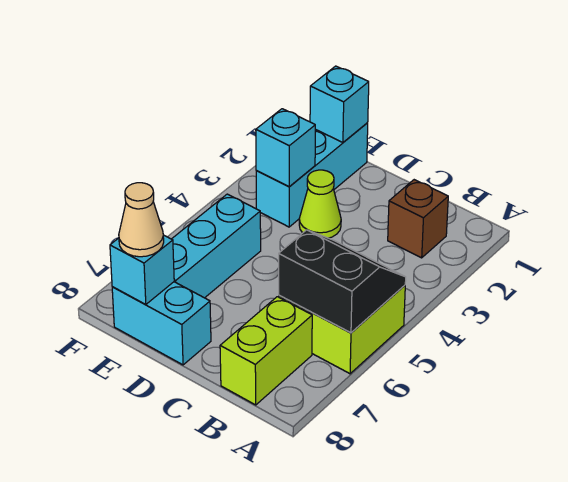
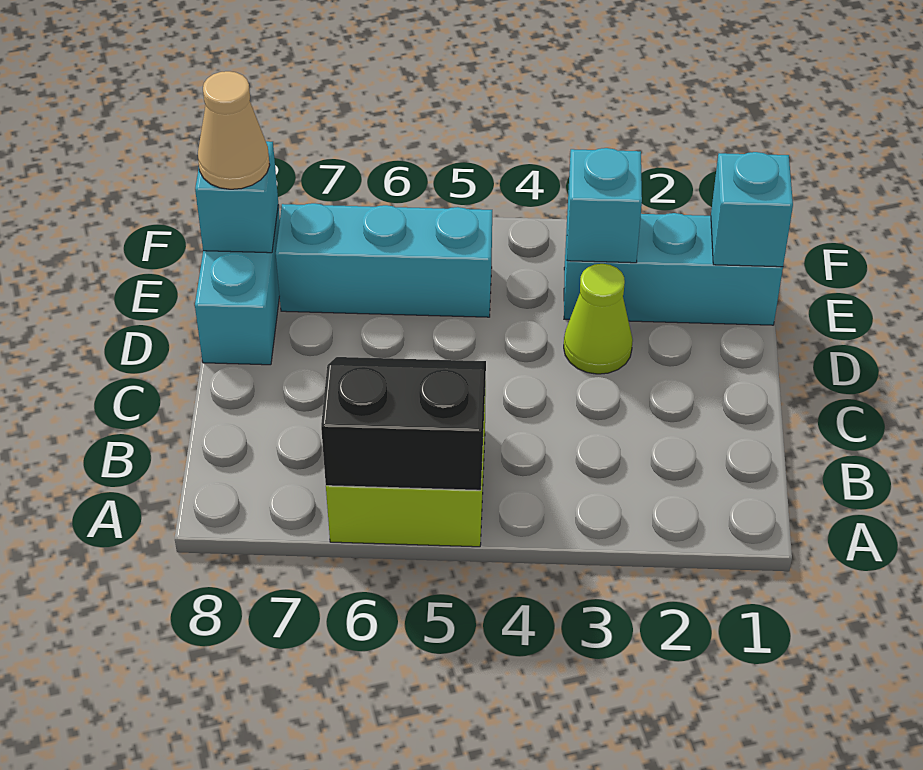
black 2x2 slope [279,230,406,333] -> black 2x2 slope turned to [321,357,486,490]
brown 1x1 brick [388,180,448,258] -> none
lime 1x2 brick [220,297,312,405] -> none

